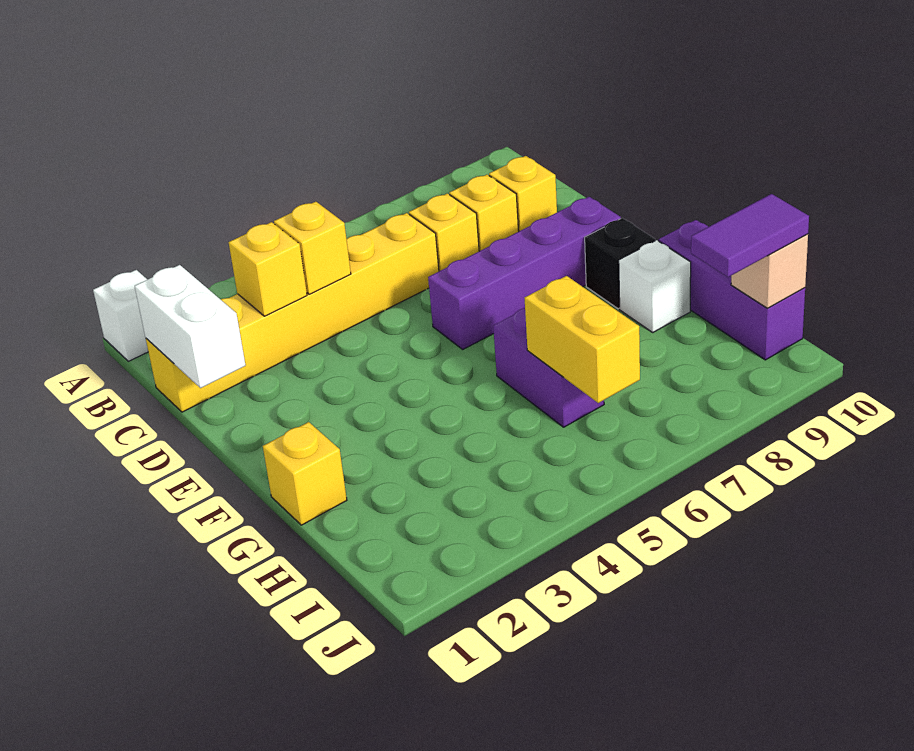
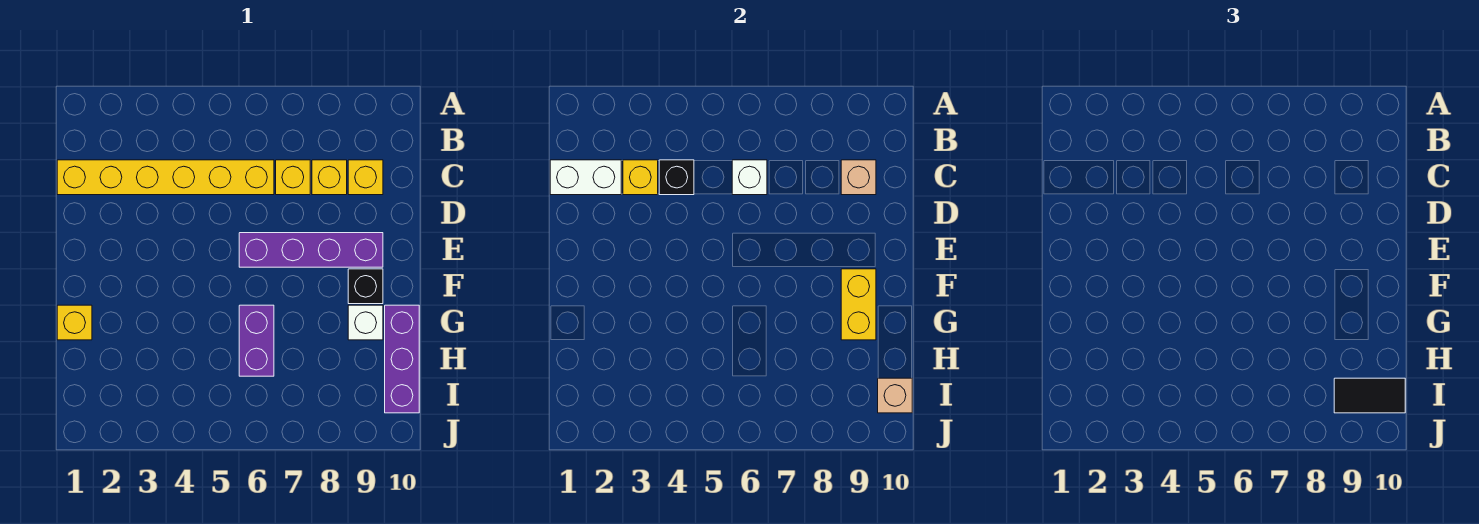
white 1x1 brick [93,270,148,361] -> white 1x1 brick moved to [732,160,767,195]
white 1x2 brick [135,265,246,388] -> white 1x2 brick turned to [550,160,621,195]
yellow 1x1 brick [274,202,351,294] -> black 1x1 brick [659,160,694,195]
none -> tan 1x1 brick [841,160,876,195]
yellow 1x2 brick [525,276,640,403] -> yellow 1x2 brick moved to [841,269,876,340]
purple 1x2 tile [691,194,809,277] -> black 1x2 tile [1334,378,1405,413]

